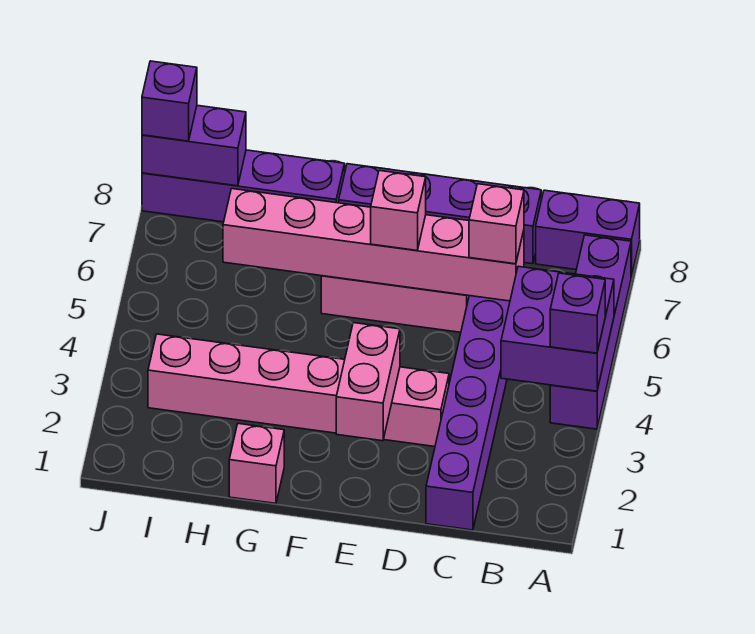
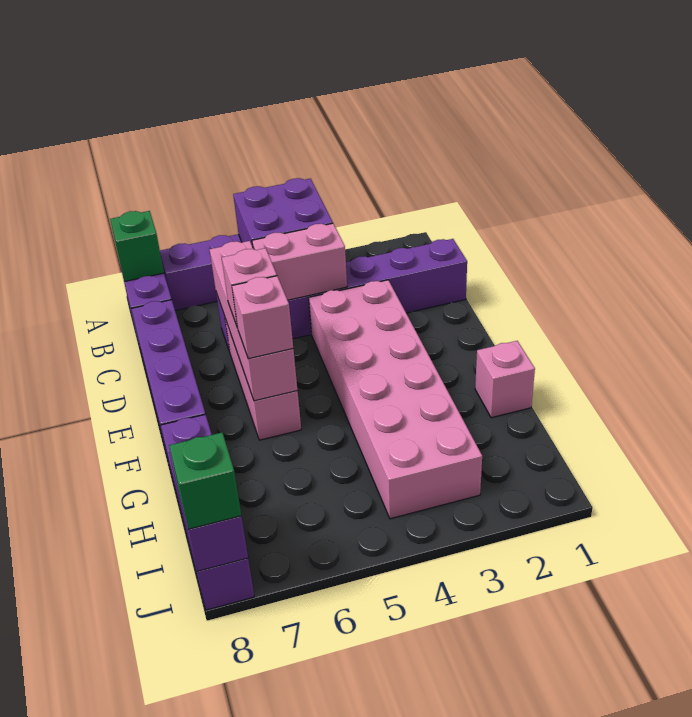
purple 1x1 brick [550,273,605,353] -> none
none -> green 1x1 brick [110,211,164,281]
pink 1x6 brick [223,189,524,301] -> pink 1x4 brick [209,241,298,401]
pink 1x1 brick [469,184,524,264] -> pink 1x1 brick moved to [232,276,293,359]
pink 1x6 brick [148,334,449,447] -> pink 2x6 brick [309,280,482,519]
pink 1x2 brick [336,323,400,441] -> pink 1x2 brick moved to [252,223,347,300]
purple 1x1 brick [142,61,197,141] -> green 1x1 brick [169,433,241,529]

